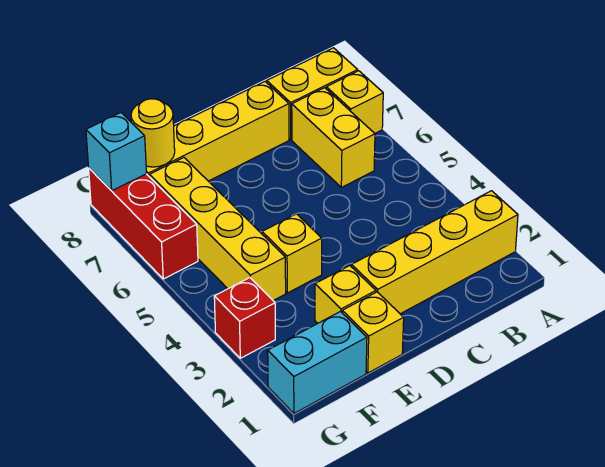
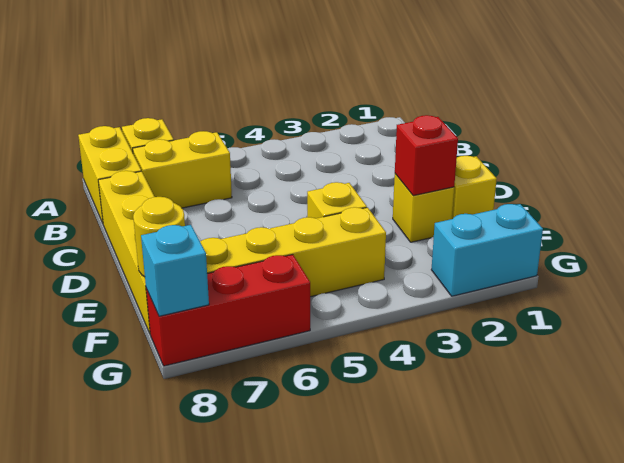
yellow 1x4 brick [352,191,518,314] -> none
cyan 1x2 brick [268,312,367,413] -> cyan 1x2 brick turned to [431,204,543,296]
red 1x1 brick [214,278,275,358] -> red 1x1 brick moved to [395,115,458,196]

